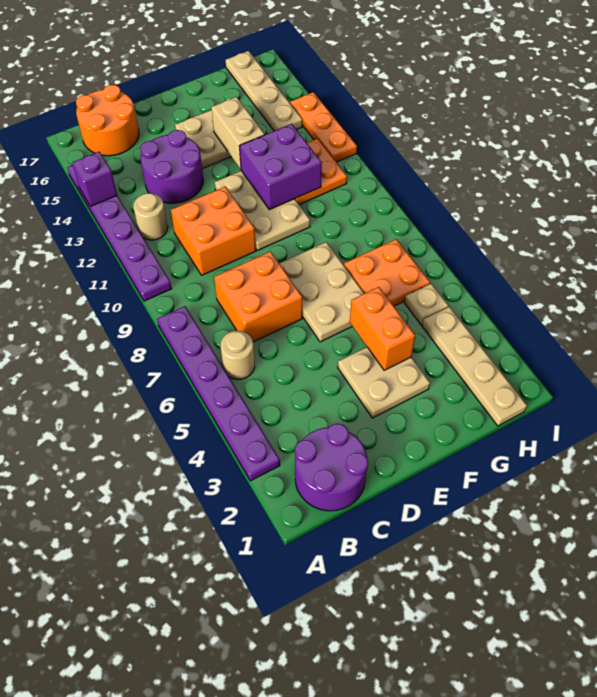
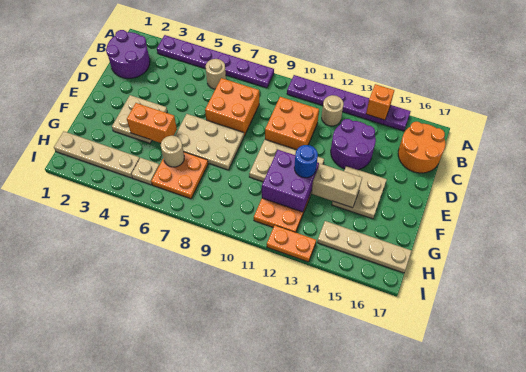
purple 1x1 brick [72,152,117,206] -> orange 1x1 brick [366,84,394,120]
none -> blue 1x1 round brick [294,145,318,178]
none -> tan 1x1 round brick [161,136,184,167]
orange 1x3 plate [290,92,357,162] -> orange 1x2 plate [267,225,316,262]

